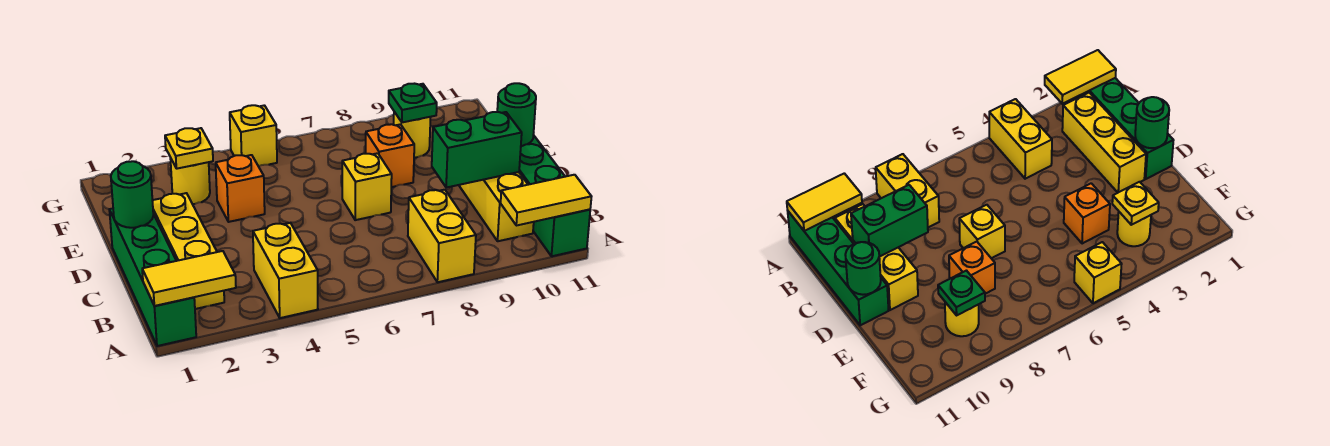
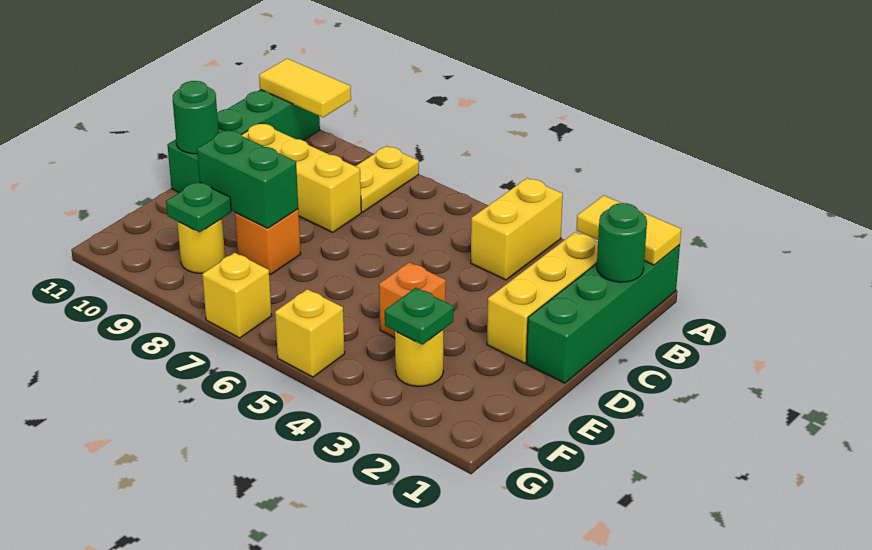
yellow 1x2 brick [408,190,476,282] -> yellow 1x2 plate [356,146,419,212]
yellow 1x3 brick [459,172,534,241] -> yellow 1x3 brick turned to [242,123,361,232]
green 1x2 brick [432,112,522,188] -> green 1x2 brick moved to [197,130,298,228]
green 1x1 round brick [111,161,153,228] -> green 1x1 round brick moved to [597,203,647,282]
yellow 1x1 brick [342,153,392,220] -> yellow 1x1 brick moved to [202,253,272,338]
yellow 1x1 plate [165,128,213,169] -> green 1x1 plate [385,288,453,345]

